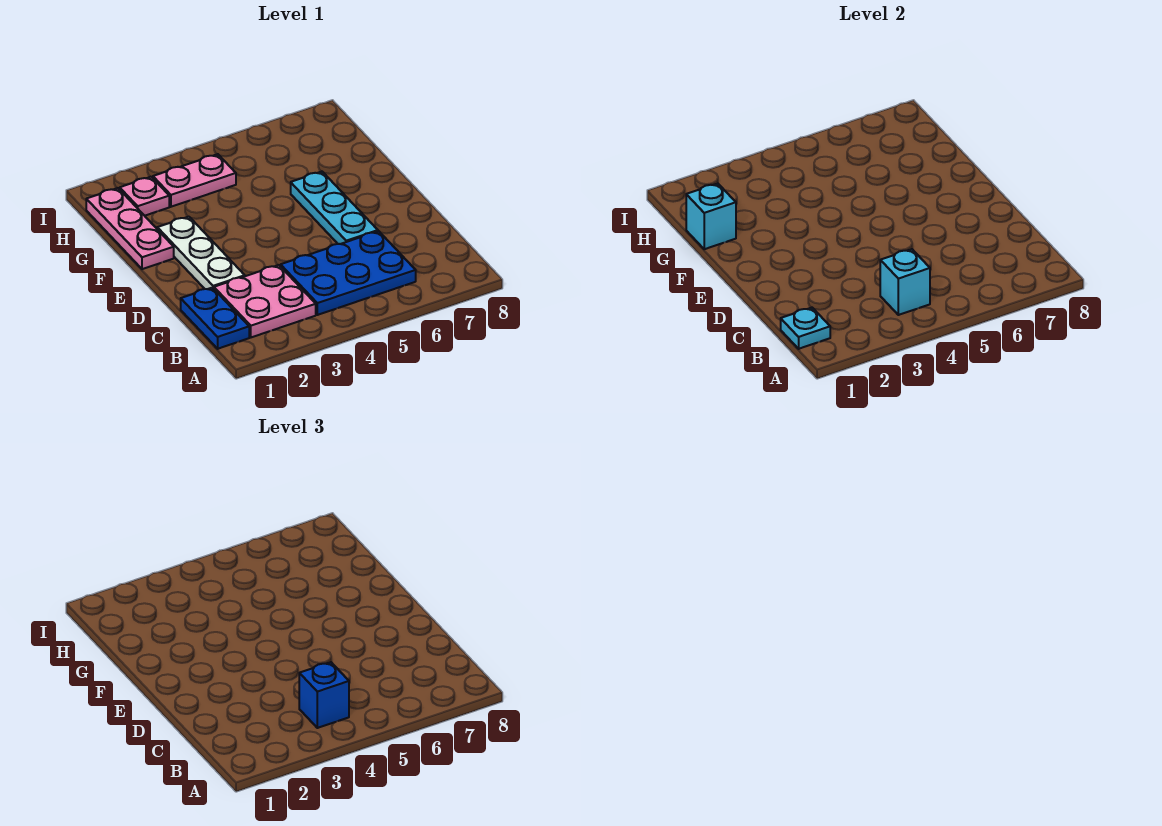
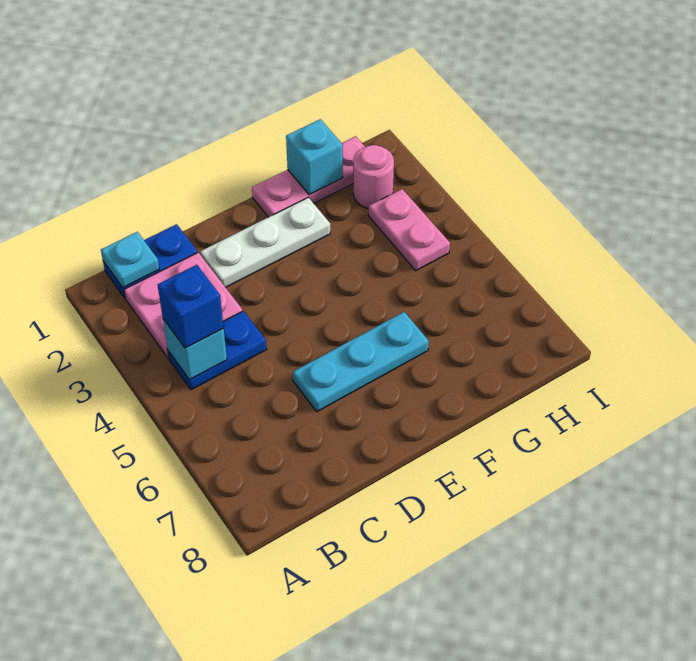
blue 2x3 plate [280,231,416,315] -> blue 1x2 plate [168,311,267,390]
pink 1x1 plate [120,177,169,216] -> pink 1x1 round brick [353,145,394,208]

